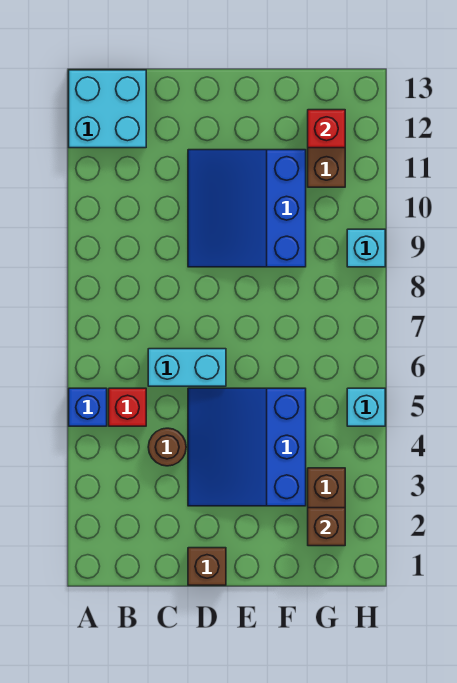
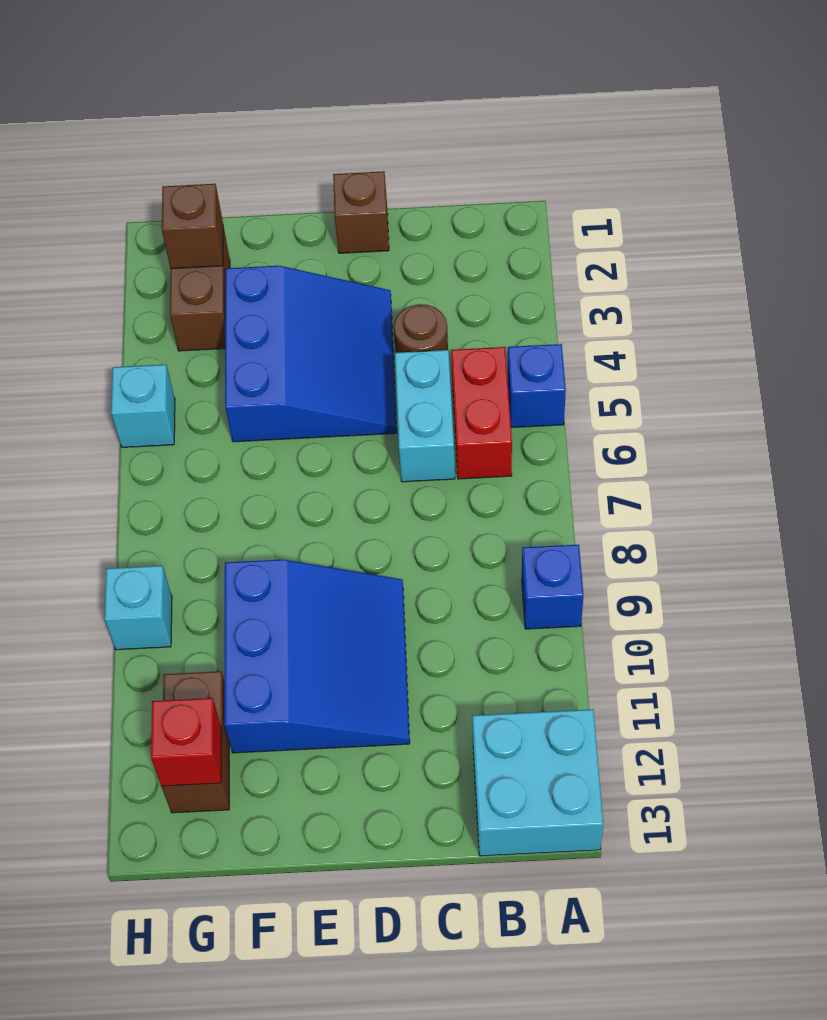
none -> blue 1x1 brick [522,545,584,629]
red 1x1 brick [109,388,146,426] -> red 1x2 brick [451,347,512,479]
cyan 1x2 brick [148,349,226,386] -> cyan 1x2 brick turned to [395,350,455,482]

